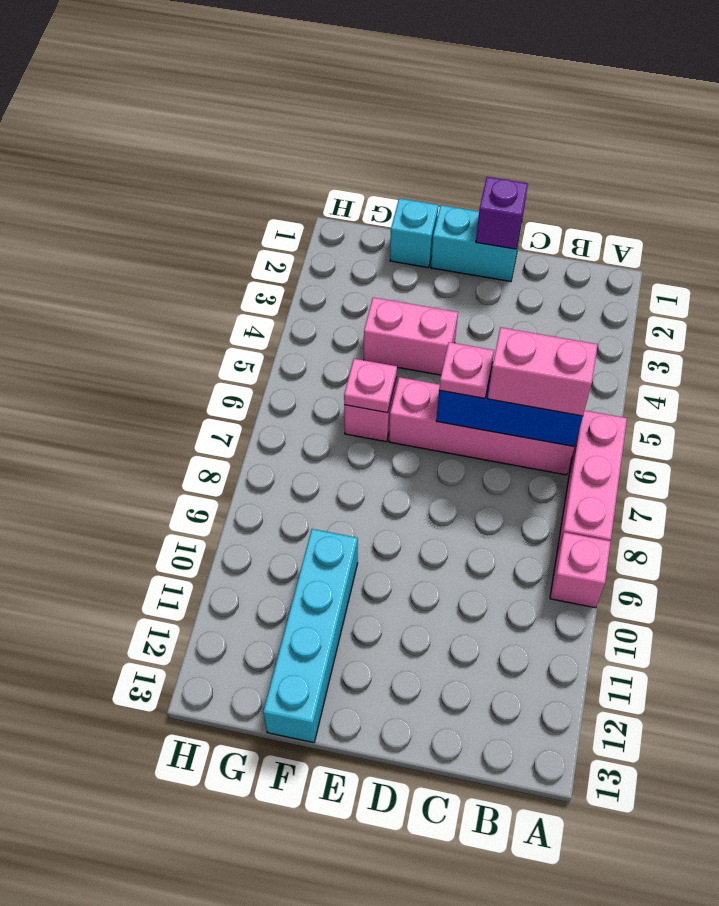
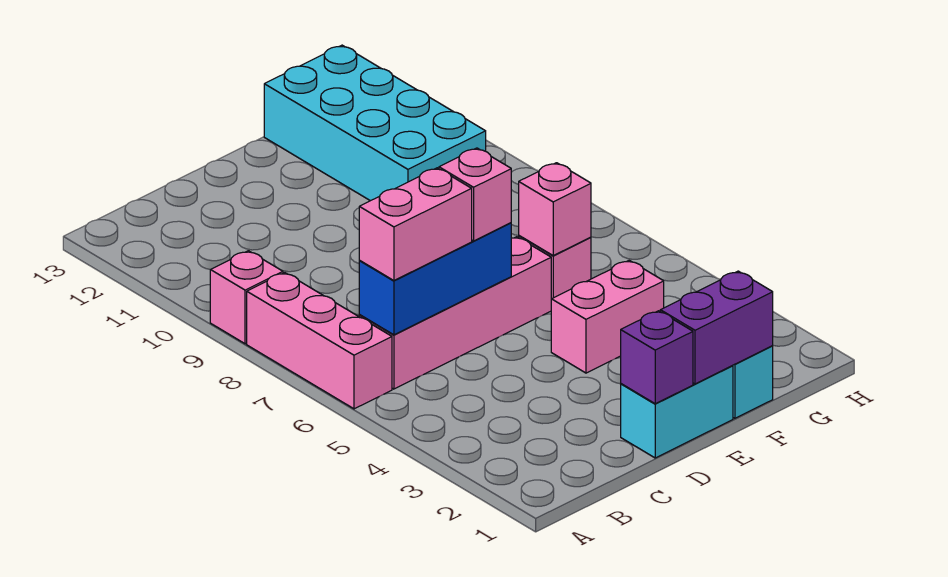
pink 1x1 plate [439,342,494,398] -> pink 1x1 brick [439,148,511,241]
none -> purple 1x2 brick [660,271,773,384]
pink 1x1 plate [344,359,397,413] -> pink 1x1 brick [519,163,591,255]
cyan 1x4 brick [263,529,358,743] -> cyan 2x4 brick [264,45,486,201]

